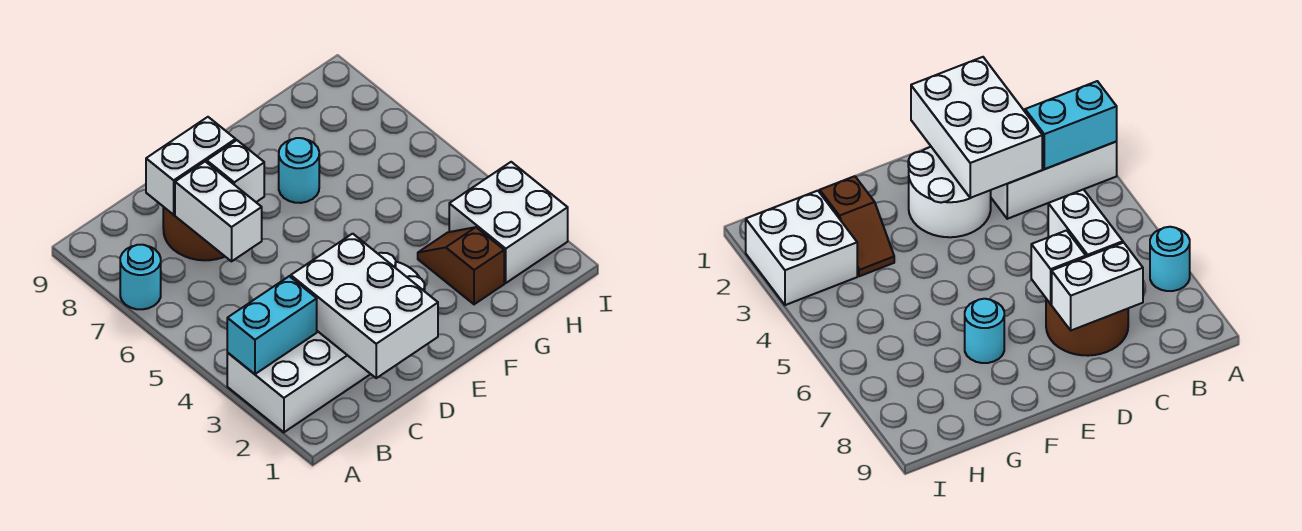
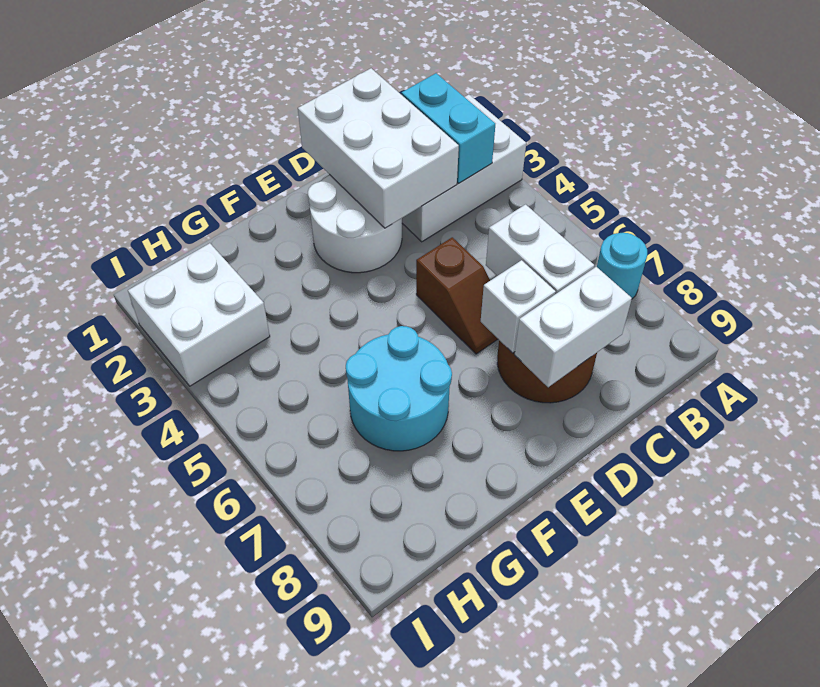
cyan 1x2 brick [227,276,317,374] -> cyan 1x2 brick turned to [402,73,495,183]
cyan 1x1 round brick [279,138,319,203] -> cyan 2x2 round brick [346,326,452,451]
brown 1x2 slope [418,227,504,304] -> brown 1x2 slope moved to [416,237,498,354]

